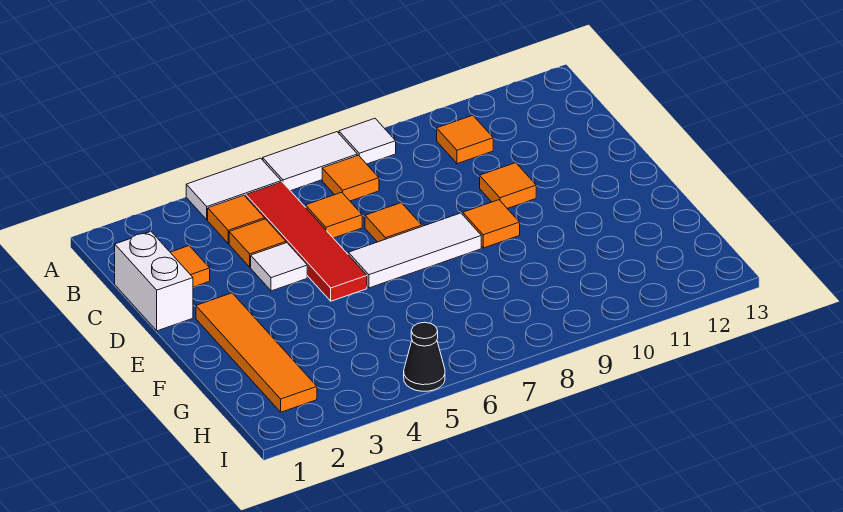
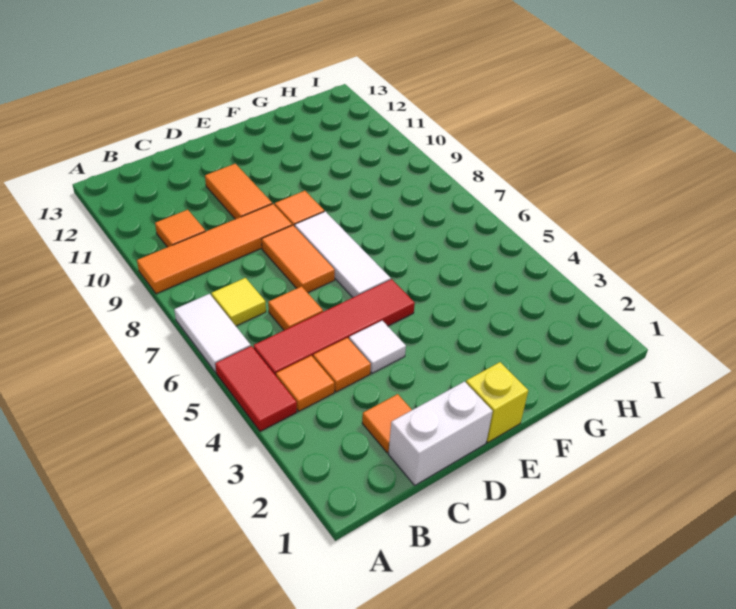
white 1x2 tile [186,158,281,220] -> red 1x2 tile [215,346,297,431]
white 1x1 tile [339,118,396,164] -> none
orange 1x1 tile [322,155,379,201] -> yellow 1x1 tile [211,278,266,326]
orange 1x1 tile [365,203,422,242] -> orange 1x2 tile [261,225,335,293]
orange 1x1 tile [480,163,536,209] -> orange 1x2 tile [205,164,272,219]
none -> yellow 1x1 brick [466,362,528,442]
orange 1x4 tile [196,293,317,412] -> orange 1x4 tile moved to [137,204,292,294]
black 1x1 cone [404,322,445,391] -> none

